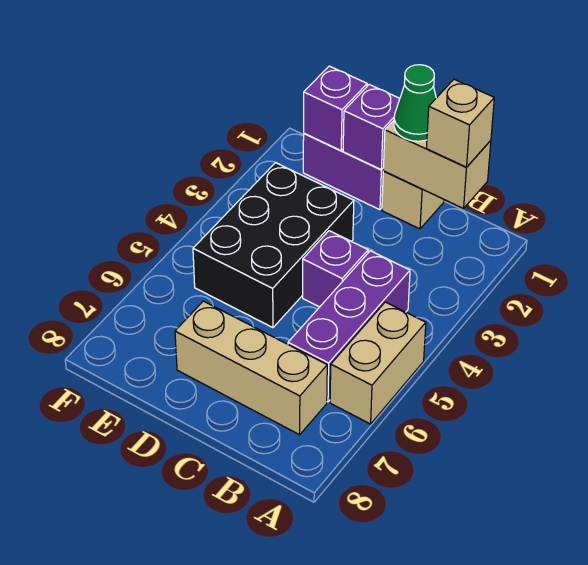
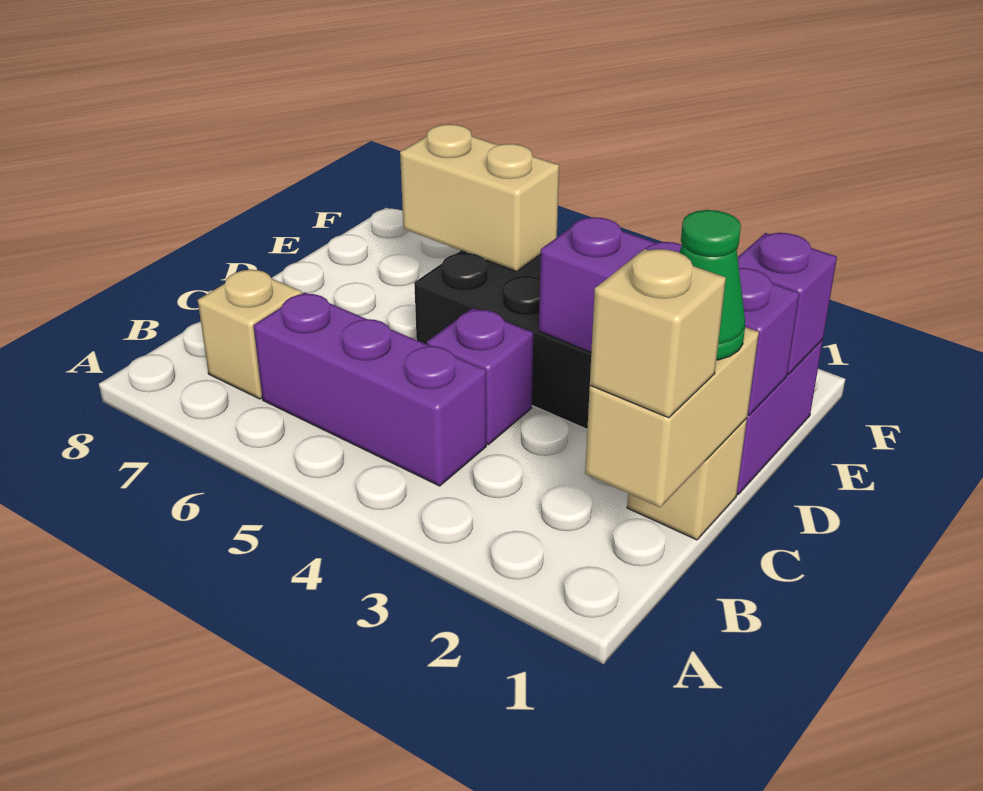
tan 1x2 brick [330,302,426,424] -> tan 1x2 brick moved to [400,124,559,272]
tan 1x3 brick [175,301,327,435] -> tan 1x1 brick [198,269,302,399]
purple 1x1 brick [343,85,400,170] -> purple 1x3 brick [539,217,799,415]

